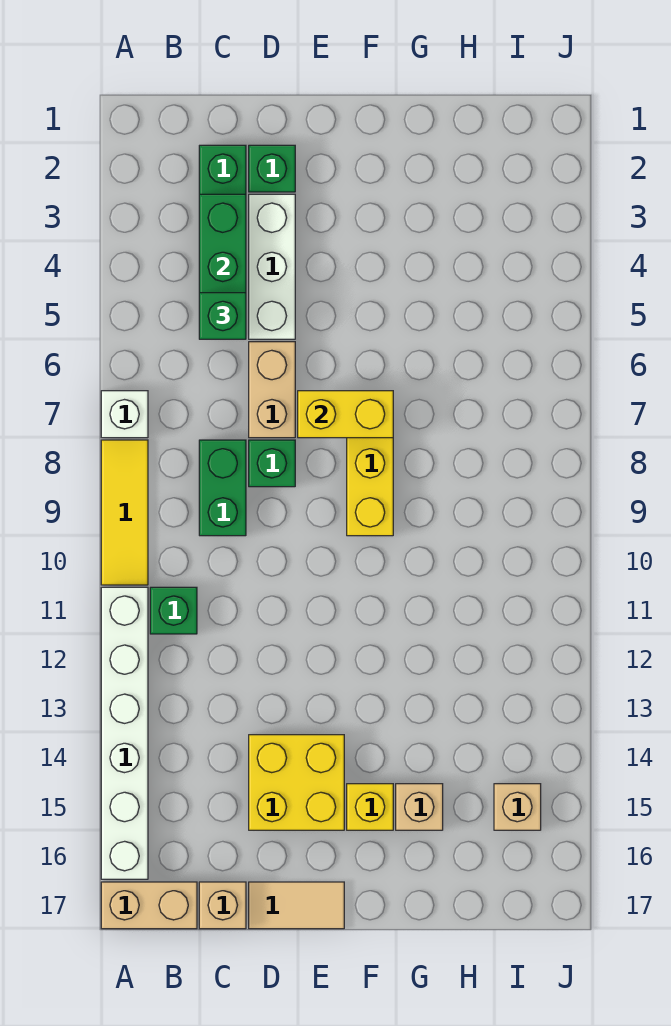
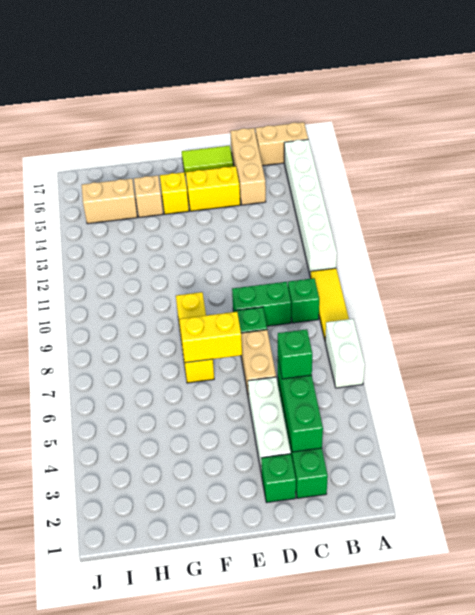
white 1x1 brick [101,391,148,438] -> white 1x2 brick [325,319,365,388]
green 1x1 brick [150,587,197,634] -> green 1x1 brick moved to [288,278,319,323]
green 1x2 brick [199,440,246,536] -> green 1x2 brick turned to [232,282,291,326]
tan 1x1 brick [199,882,246,929] -> tan 1x3 brick [230,128,266,205]
yellow 2x2 brick [249,735,344,830] -> yellow 1x2 brick [186,166,240,211]
tan 1x2 tile [249,882,344,929] -> lime 1x2 tile [182,146,233,175]
tan 1x1 brick [494,784,541,830] -> tan 1x2 brick [82,179,137,224]

